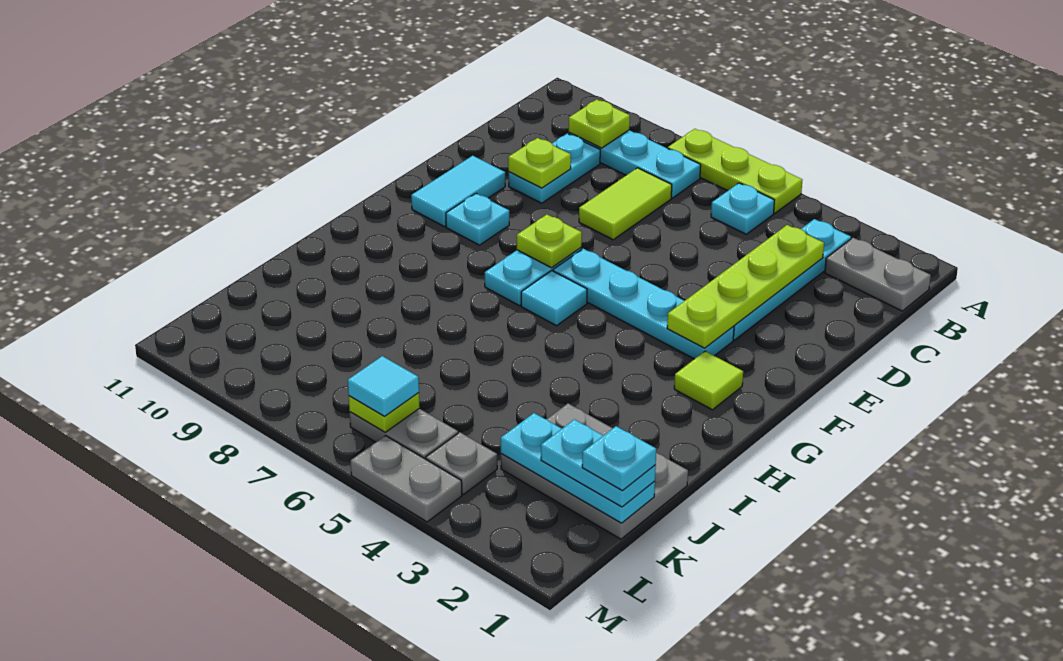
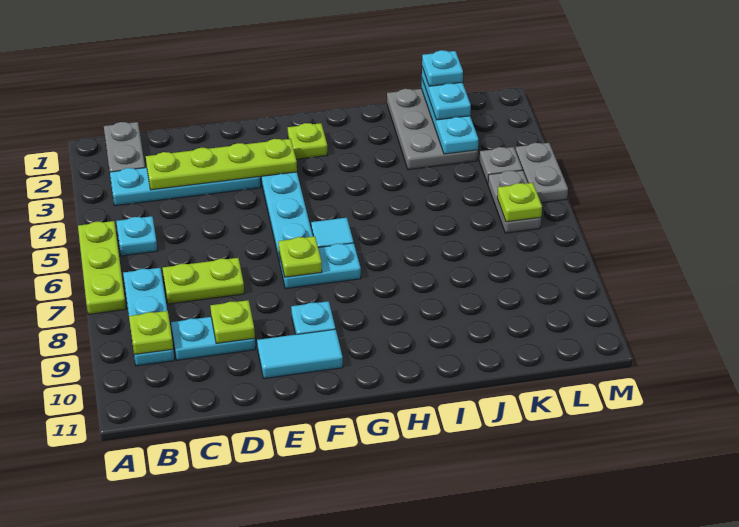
lime 1x2 tile [579,168,672,240] -> lime 1x2 plate [163,258,244,304]
lime 1x1 tile [674,351,743,410] -> lime 1x1 plate [288,123,327,159]
cyan 1x1 tile [348,356,419,416] -> none

